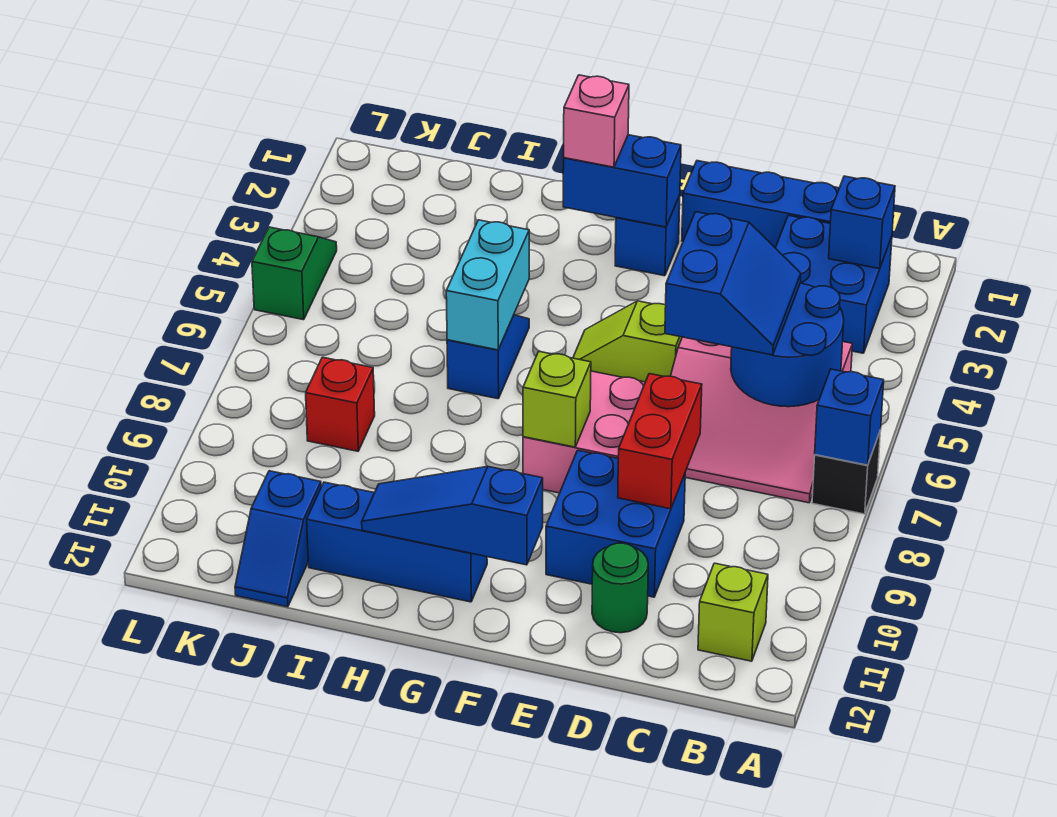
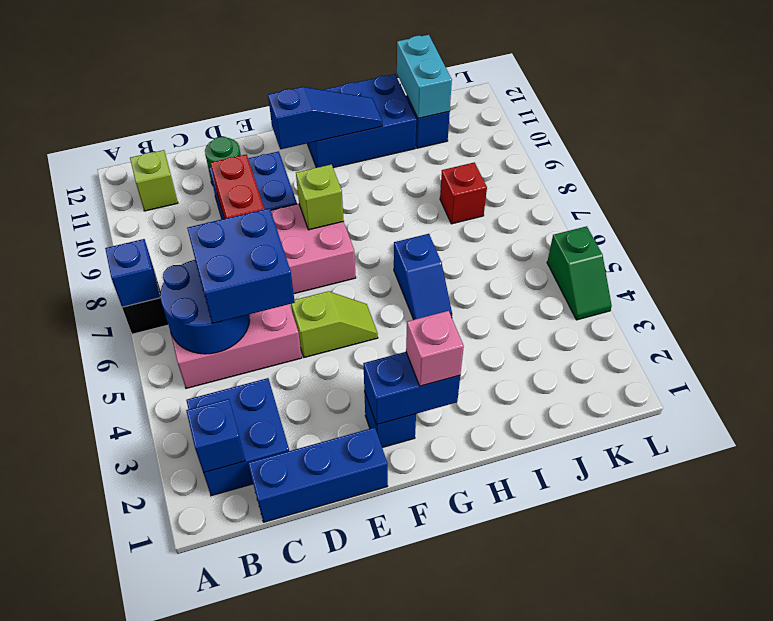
blue 2x2 slope [665,212,801,355] -> blue 2x2 brick [187,208,295,324]
blue 1x3 brick [307,482,487,602] -> blue 2x3 brick [307,74,416,168]
cyan 1x2 brick [446,220,529,350] -> cyan 1x2 brick moved to [397,35,452,118]

